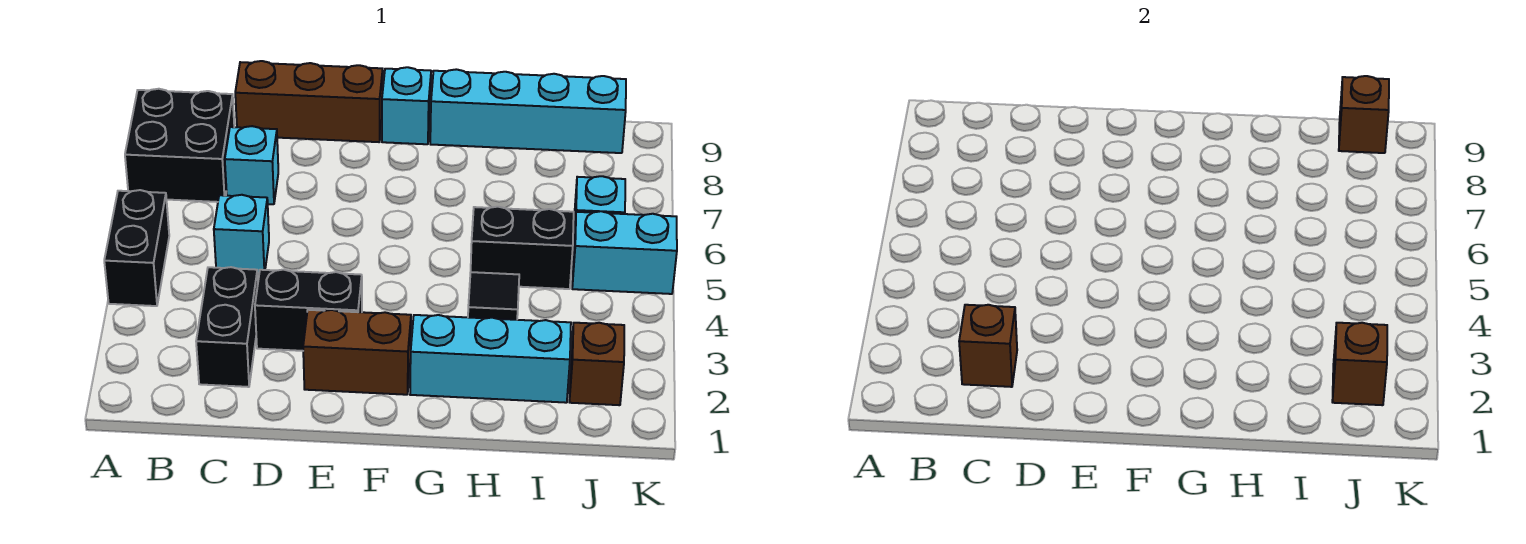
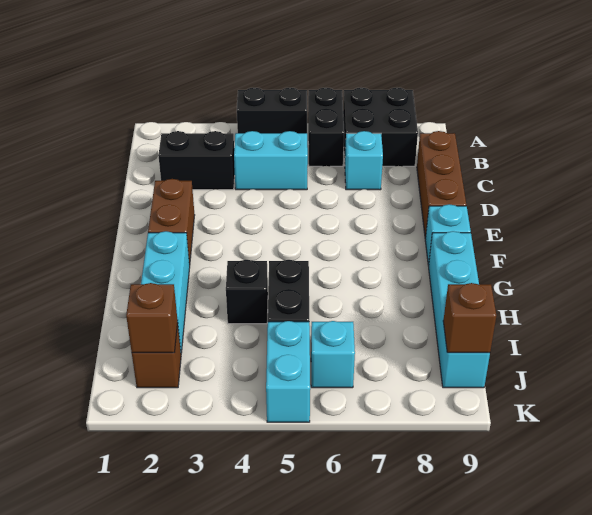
brown 1x1 brick [959,305,1017,387] -> none
cyan 1x1 brick [214,195,269,274] -> cyan 1x2 brick [234,131,308,190]
black 1x2 brick [255,270,362,351] -> black 1x2 brick moved to [308,88,344,166]
black 1x1 tile [468,272,519,320] -> black 1x1 brick [226,260,268,324]

